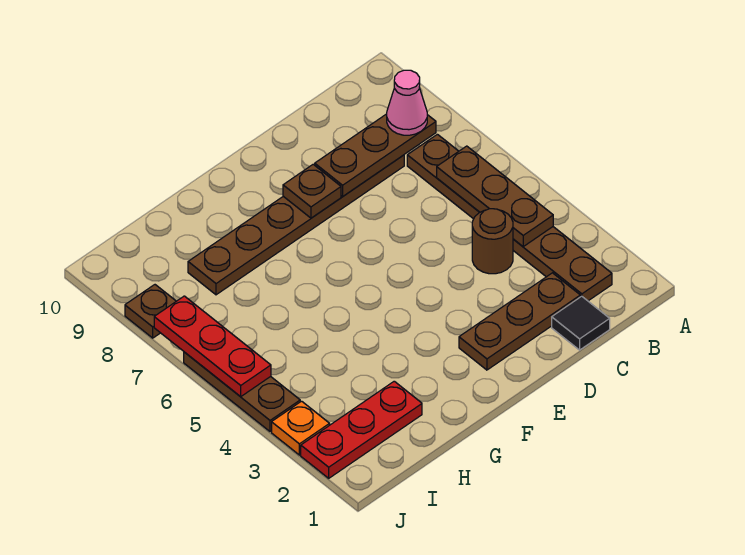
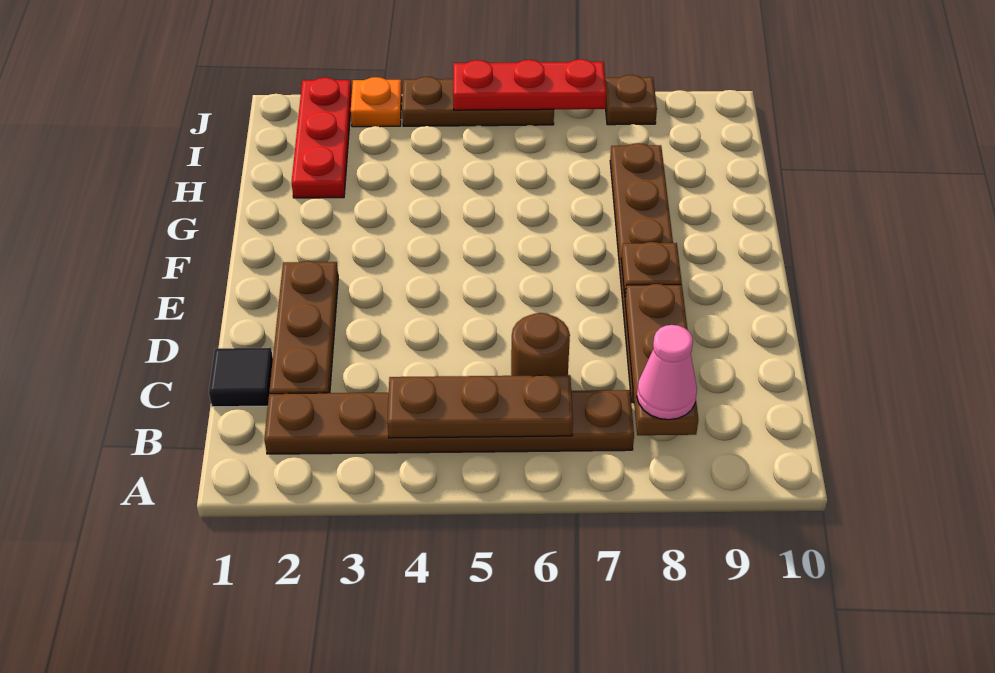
brown 1x1 round brick [472,209,513,274] -> brown 1x1 round brick moved to [511,313,570,376]

